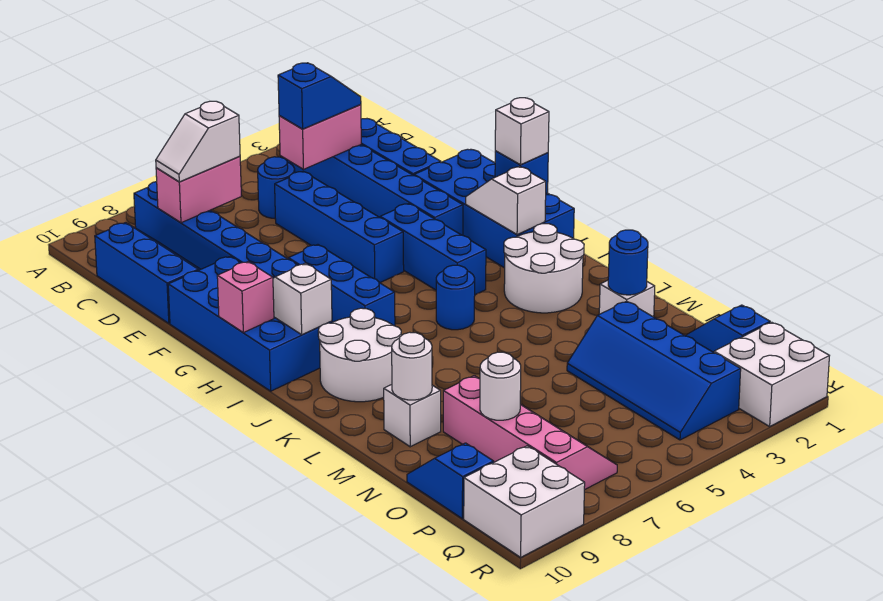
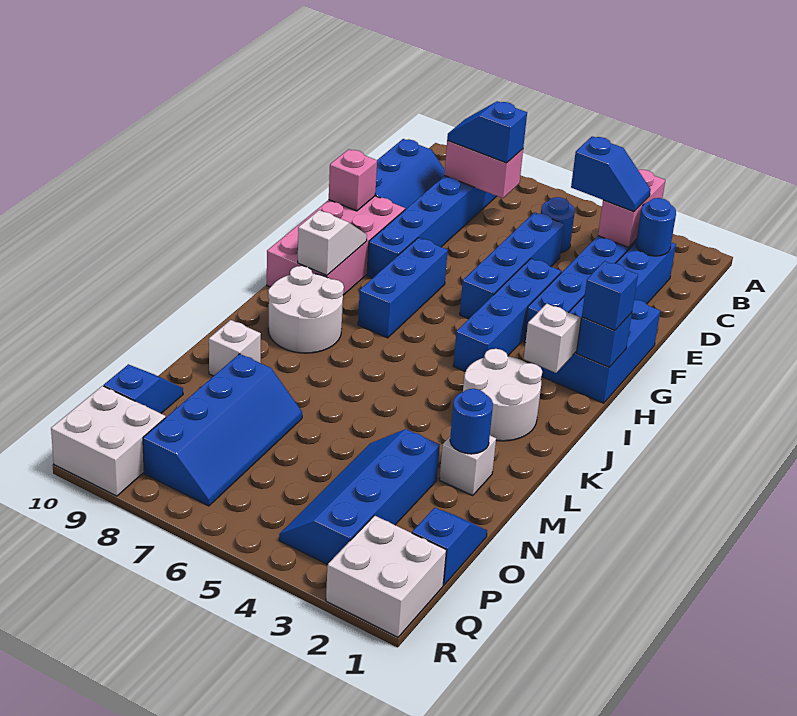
pink 1x2 brick [279,105,361,169] -> pink 1x2 brick turned to [598,170,665,247]
white 1x2 slope [156,101,240,182] -> blue 1x2 slope [447,101,527,163]
blue 2x4 brick [414,149,574,268] -> blue 2x3 brick [539,297,660,403]
blue 2x4 brick [168,256,332,391] -> pink 2x4 brick [267,196,405,295]
blue 1x3 brick [380,204,486,295] -> blue 1x4 brick [453,259,561,372]
white 1x1 brick [495,98,549,165] -> blue 1x1 brick [582,261,638,330]
pink 1x1 brick [217,262,274,333] -> pink 1x1 brick moved to [329,149,377,211]
blue 1x1 round brick [436,265,475,330] -> blue 1x1 round brick moved to [636,198,676,256]
white 1x1 round brick [392,332,432,400] -> none
pink 2x4 slope [443,376,617,490] -> blue 2x4 slope [143,354,302,506]
white 1x1 round brick [480,352,521,420] -> none

